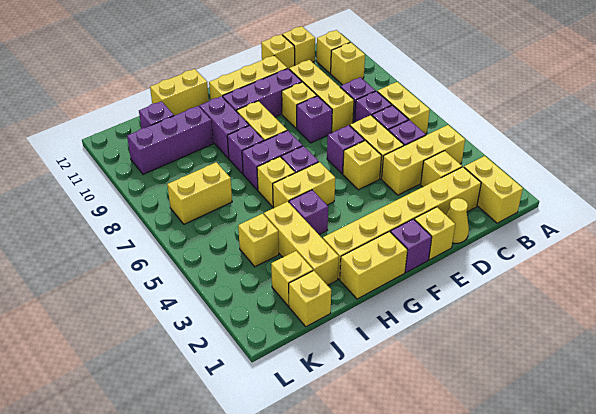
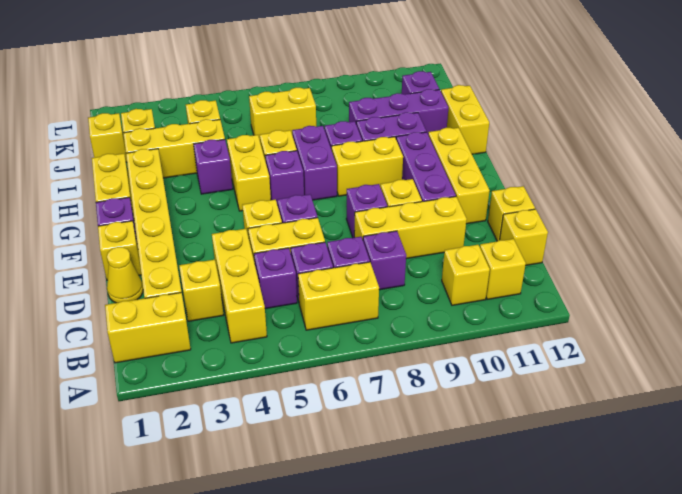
purple 1x3 brick [127,106,213,174] -> purple 1x3 brick turned to [349,89,448,133]
yellow 1x2 brick [167,162,232,224] -> yellow 1x2 brick turned to [249,88,316,140]

